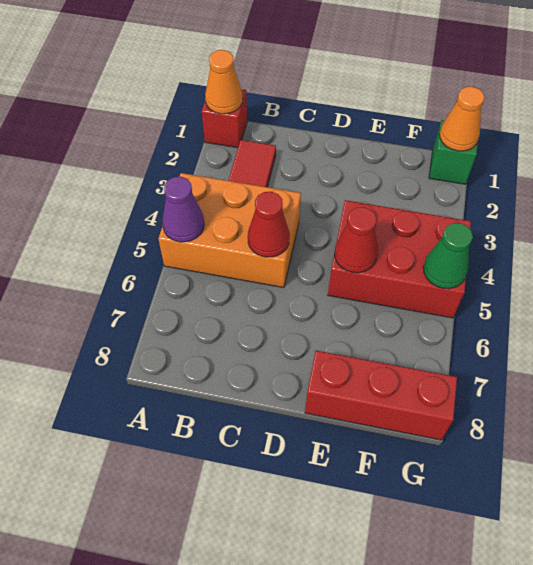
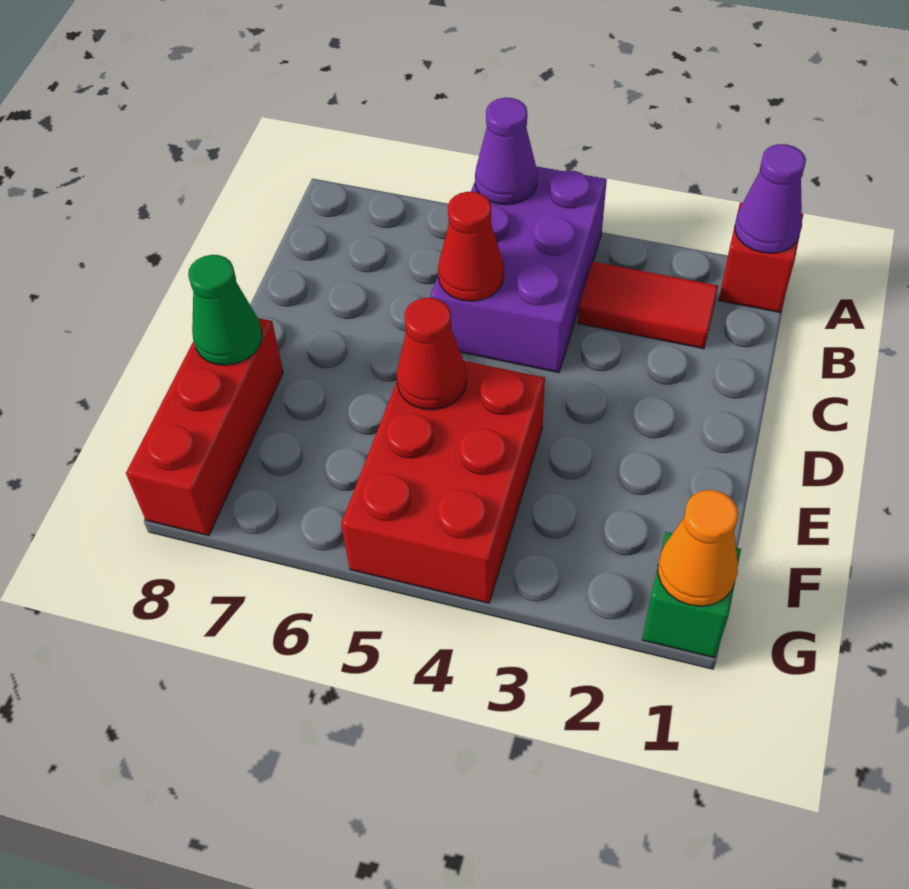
orange 1x1 cone [205,50,243,114] -> purple 1x1 cone [735,144,806,253]
orange 2x3 brick [158,173,301,288] -> purple 2x3 brick [431,166,607,373]
green 1x1 cone [423,223,473,289] -> green 1x1 cone moved to [188,255,262,365]

